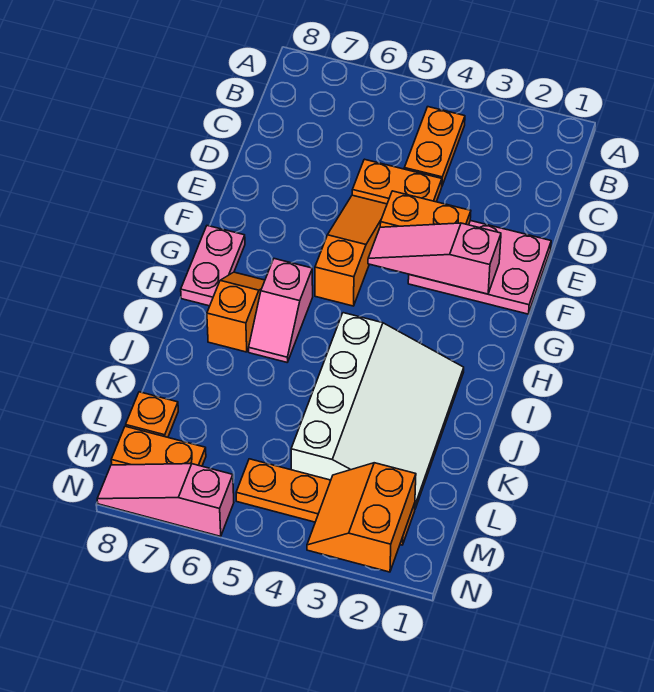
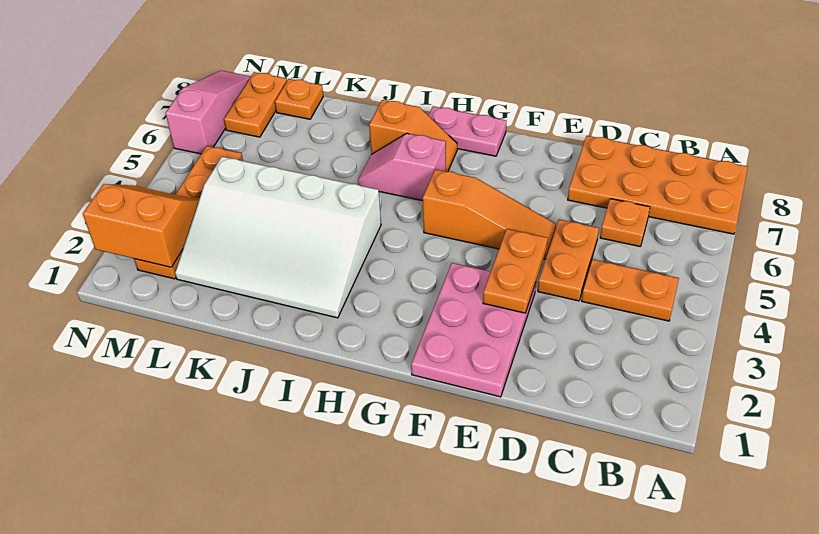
none -> orange 2x4 plate [568,136,748,234]
none -> orange 1x1 plate [600,199,650,246]
pink 1x3 slope [368,223,501,294] -> none

